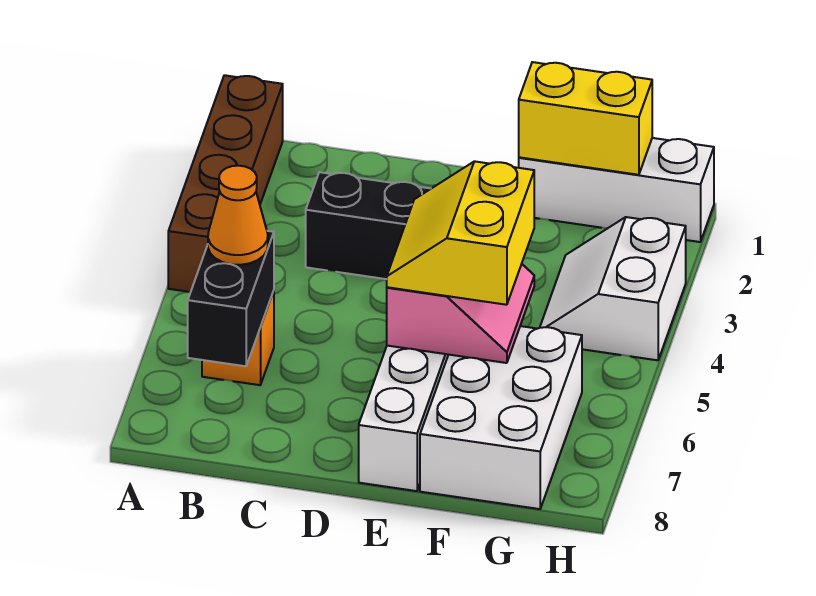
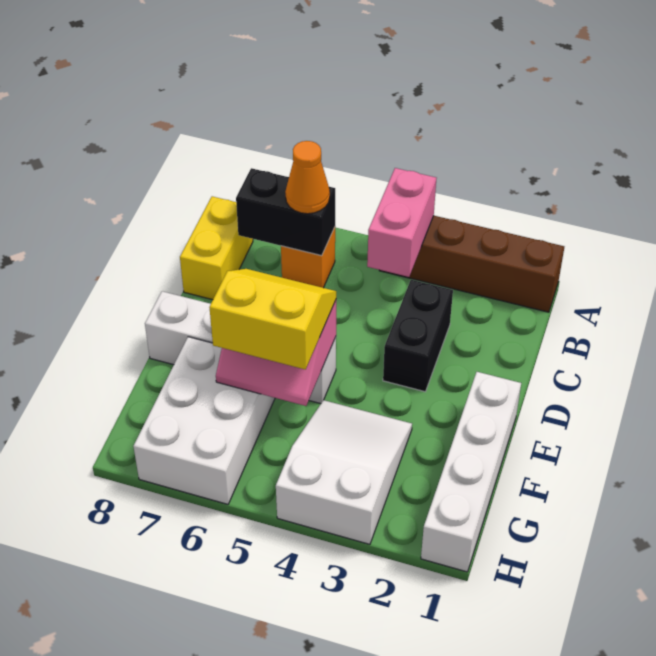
none -> pink 1x2 brick [367,168,436,277]
white 1x3 brick [519,138,714,242] -> white 1x4 brick [421,372,521,572]
yellow 1x2 brick [519,62,652,175] -> yellow 1x2 brick moved to [180,196,253,300]
white 2x3 brick [420,326,582,509] -> white 2x3 brick turned to [133,337,275,504]
white 2x2 slope [540,217,686,360] -> white 2x3 slope [276,400,412,544]

